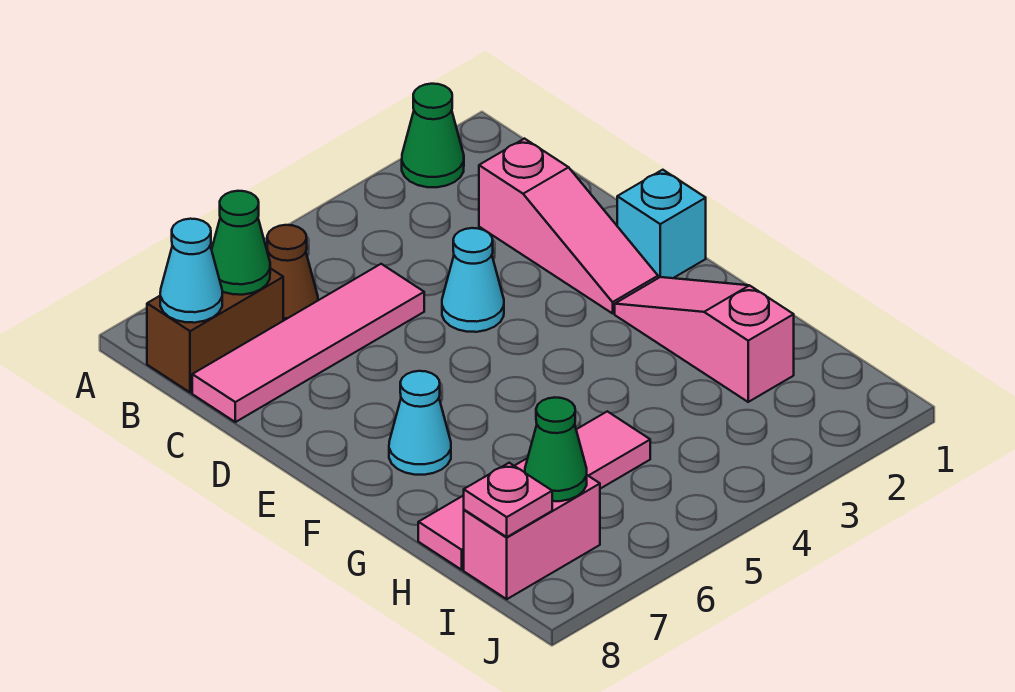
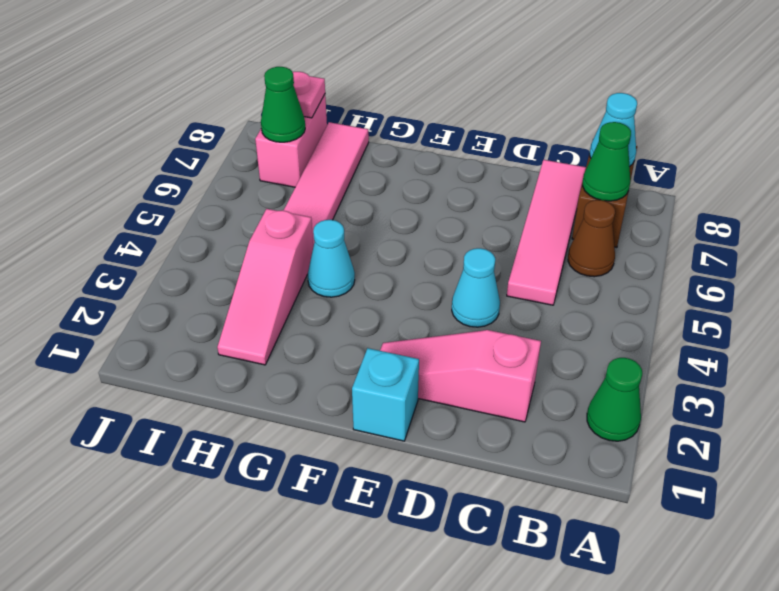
pink 1x3 slope [615,277,794,402] -> pink 1x3 slope turned to [217,209,313,365]
cyan 1x1 cone [389,371,451,475] -> cyan 1x1 cone moved to [308,220,355,297]

